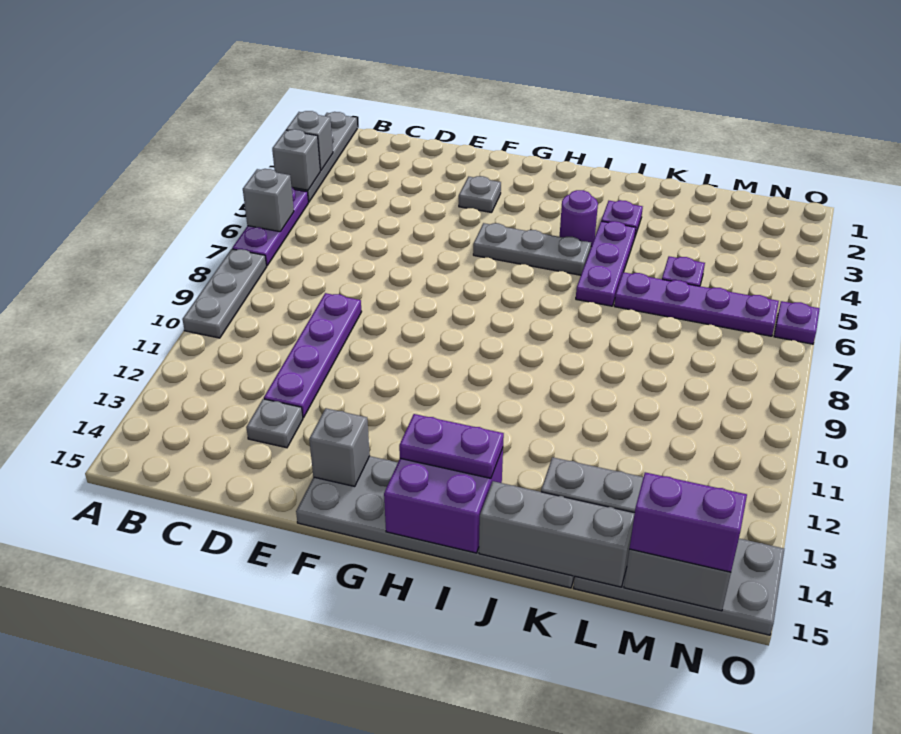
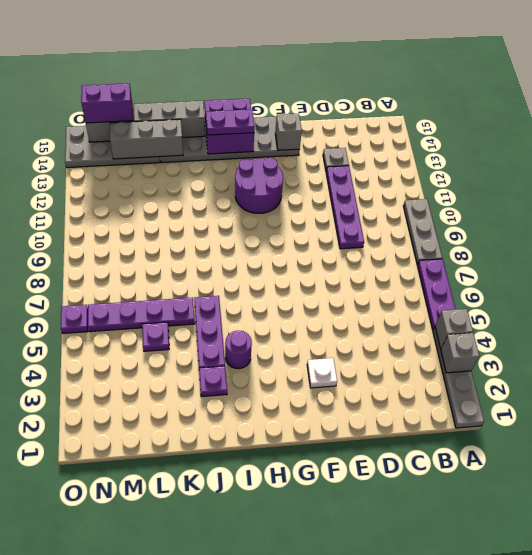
grey 1x1 brick [243,169,294,232] -> none
grey 1x1 plate [459,176,501,213] -> white 1x1 plate [307,358,337,388]
grey 1x3 plate [473,223,591,275] -> none
none -> purple 2x2 round brick [235,158,283,213]

